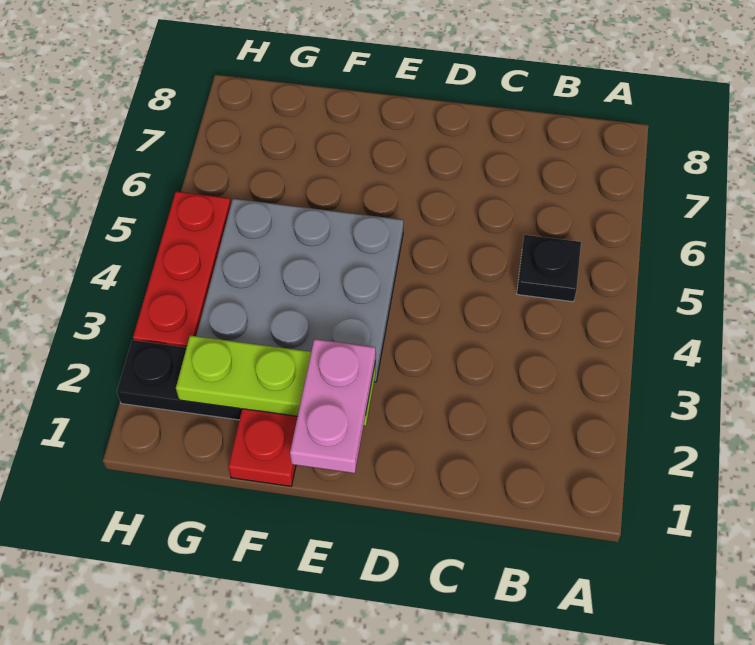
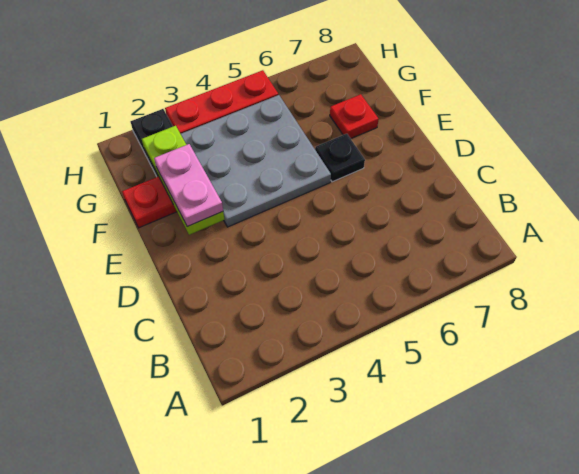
black 1x1 plate [517,235,581,302] -> black 1x1 plate moved to [315,134,365,182]
pink 1x2 plate [290,339,376,473] -> pink 1x2 plate turned to [154,144,223,227]
none -> red 1x1 plate [330,94,379,139]

